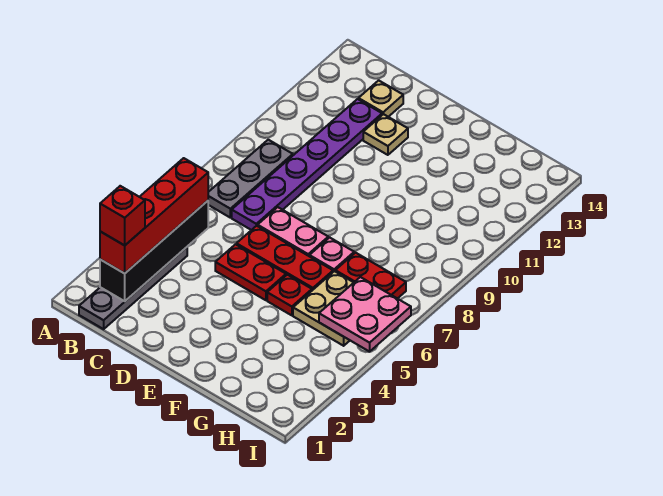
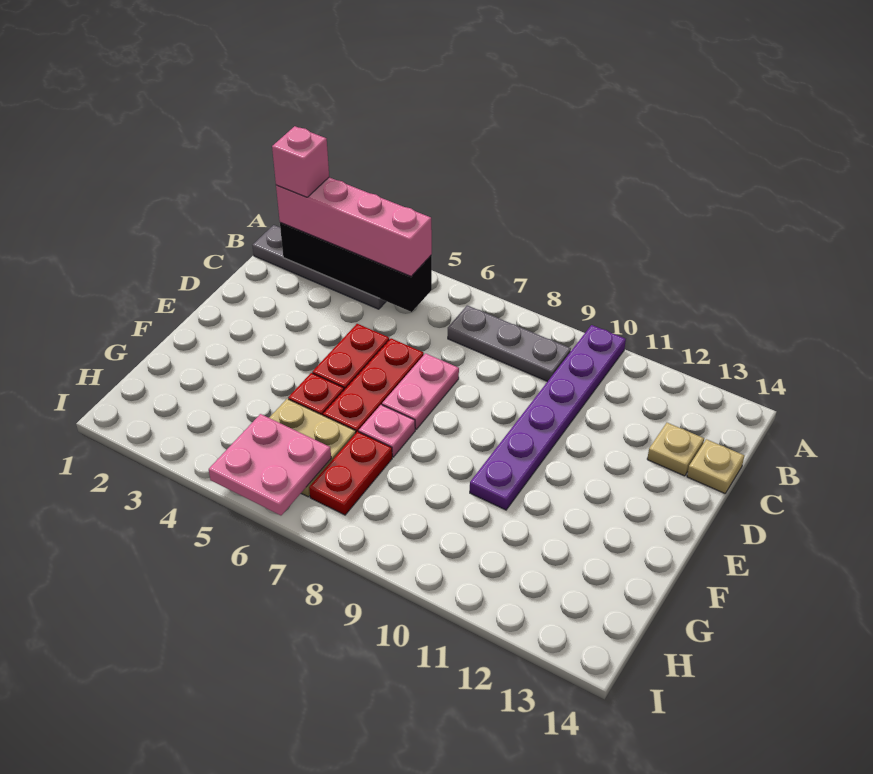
red 1x4 brick [100,158,208,273] -> pink 1x4 brick [276,177,432,276]
red 1x1 brick [100,186,145,245] -> pink 1x1 brick [272,126,329,197]
purple 1x6 plate [232,99,382,230] -> purple 1x6 plate turned to [470,325,626,510]
tan 1x1 plate [363,114,408,155] -> tan 1x1 plate moved to [687,439,744,493]

